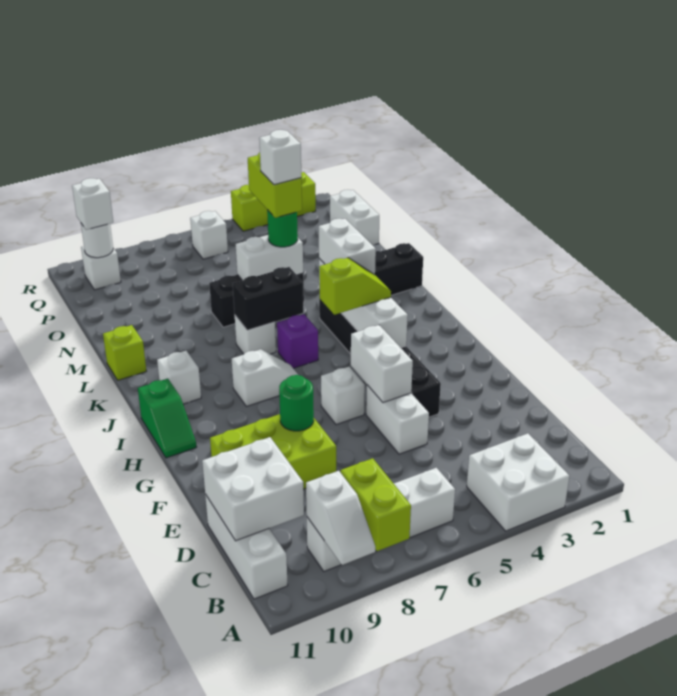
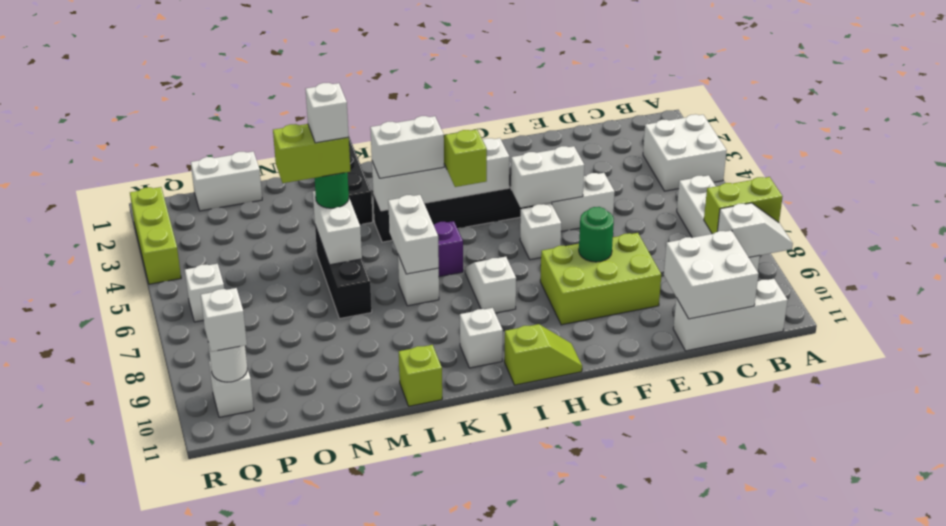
lime 2x3 brick [210,414,336,489] -> lime 2x3 brick turned to [540,233,661,325]
green 1x2 slope [138,379,196,458] -> lime 1x2 slope [504,324,582,385]
black 1x2 brick [233,267,303,330] -> white 1x2 brick [388,195,439,274]

